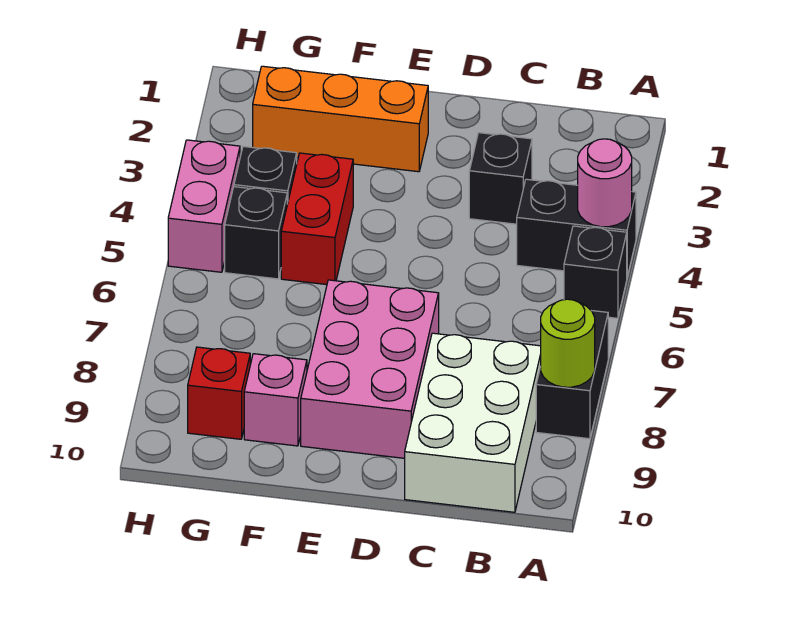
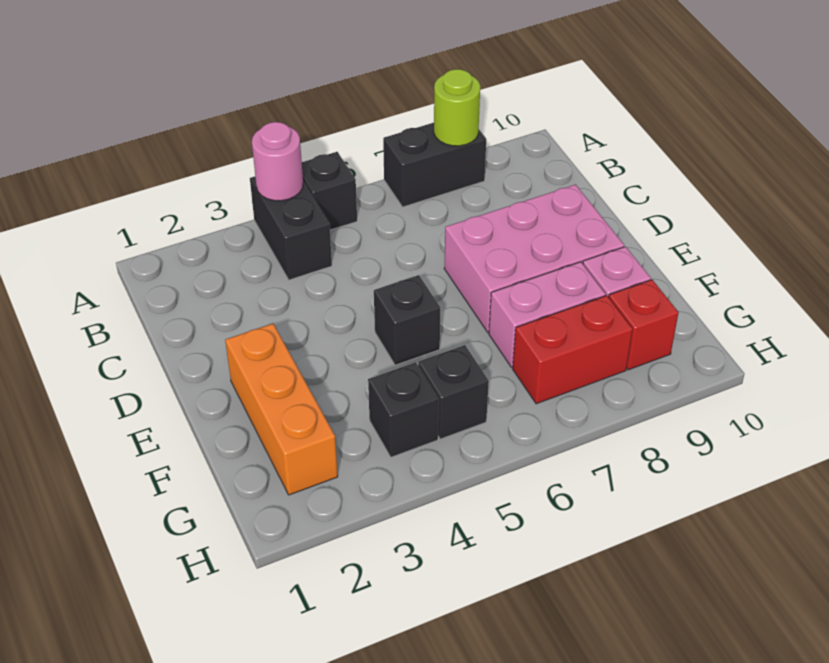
white 2x3 brick [405,333,541,512] -> none
black 1x1 brick [469,133,532,224] -> black 1x1 brick moved to [374,275,440,365]
red 1x2 brick [281,153,353,285] -> red 1x2 brick moved to [513,295,632,404]
pink 1x2 brick [168,140,240,272] -> pink 1x2 brick moved to [489,262,606,367]

